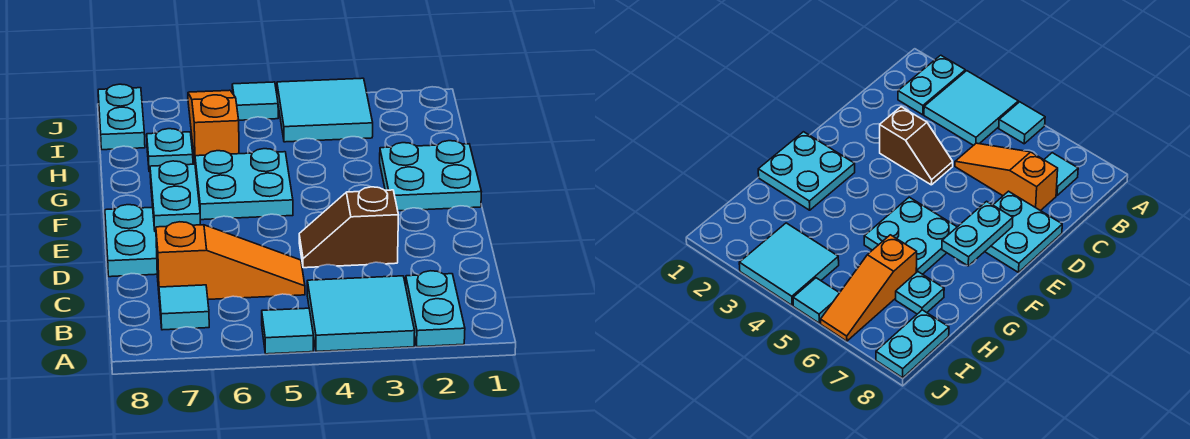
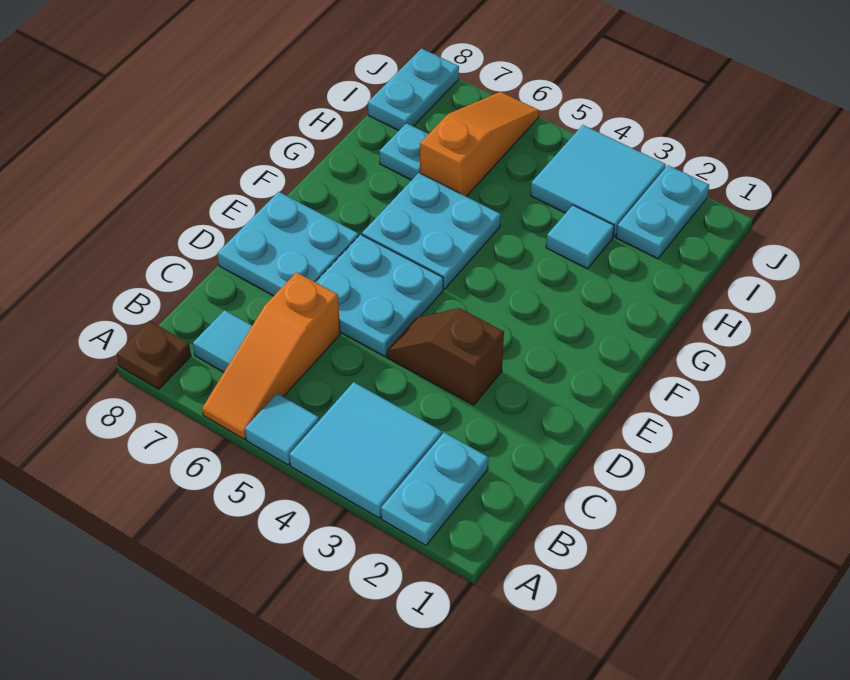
none -> brown 1x1 plate [117,321,191,389]
orange 1x3 slope [156,222,305,299] -> orange 1x3 slope turned to [202,272,340,439]
cyan 1x2 plate [150,161,200,232] -> cyan 1x2 plate moved to [616,165,709,259]
cyan 2x2 plate [380,141,481,211] -> cyan 2x2 plate moved to [316,235,443,356]
cyan 1x1 tile [232,82,278,120] -> cyan 1x1 tile moved to [546,205,614,269]

